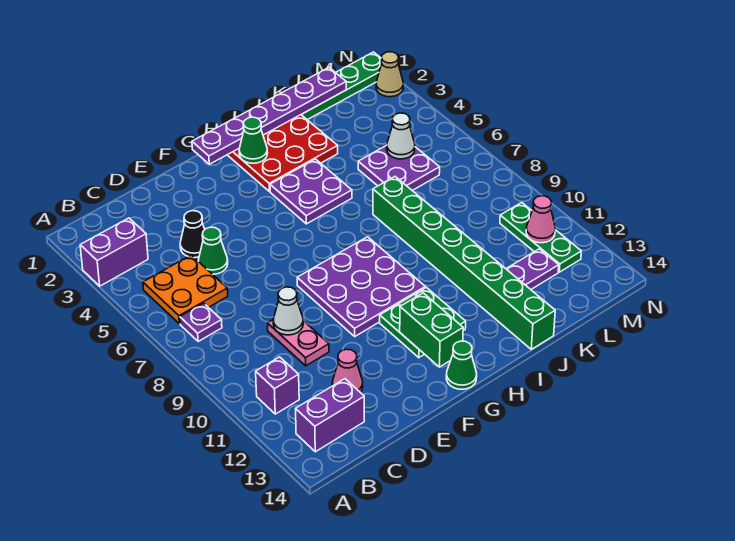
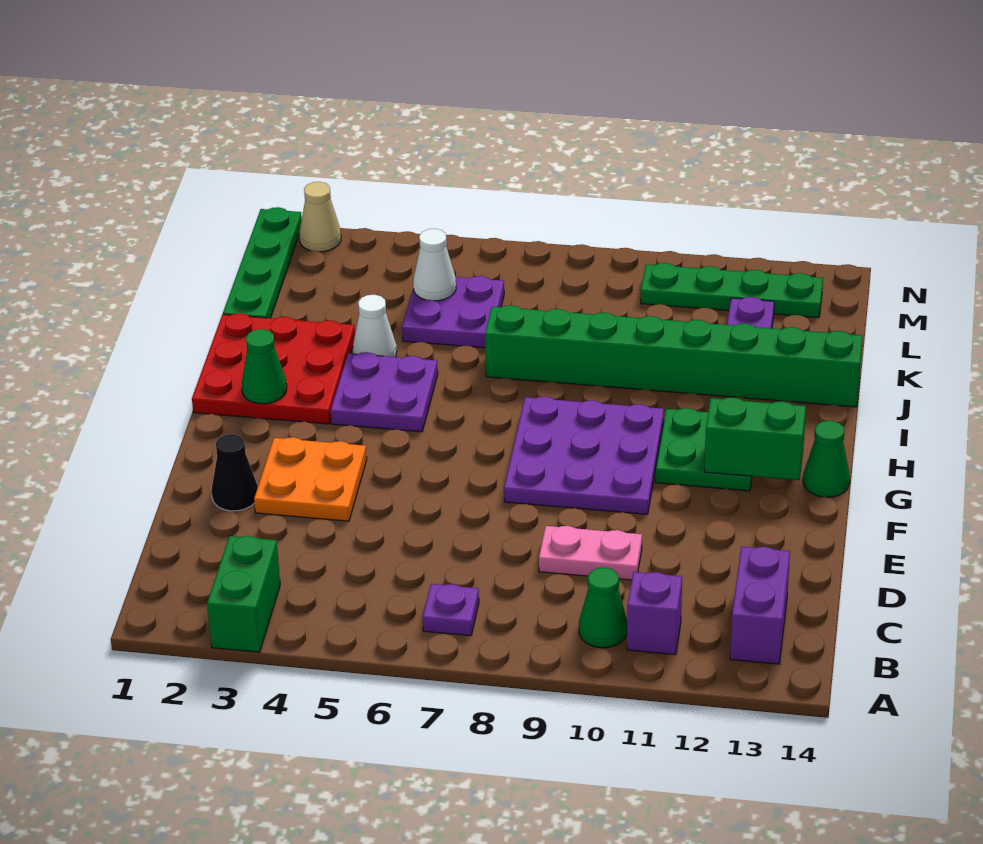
purple 1x2 brick [80,218,148,286] -> green 1x2 brick [207,536,280,652]
orange 2x2 plate [143,255,228,324] -> orange 2x2 plate moved to [254,437,367,521]
black 1x1 cone [180,211,205,258] -> black 1x1 cone moved to [212,434,258,511]
green 1x1 cone [198,227,228,274] -> green 1x1 cone moved to [579,567,627,648]
white 1x1 cone [273,287,303,335] -> white 1x1 cone moved to [353,295,397,357]
pink 1x1 cone [332,349,363,392] -> none
purple 1x6 plate [192,68,346,164] -> none
green 1x3 plate [500,203,581,272] -> green 1x4 plate [641,263,823,318]
pink 1x1 cone [526,196,555,243] -> none

